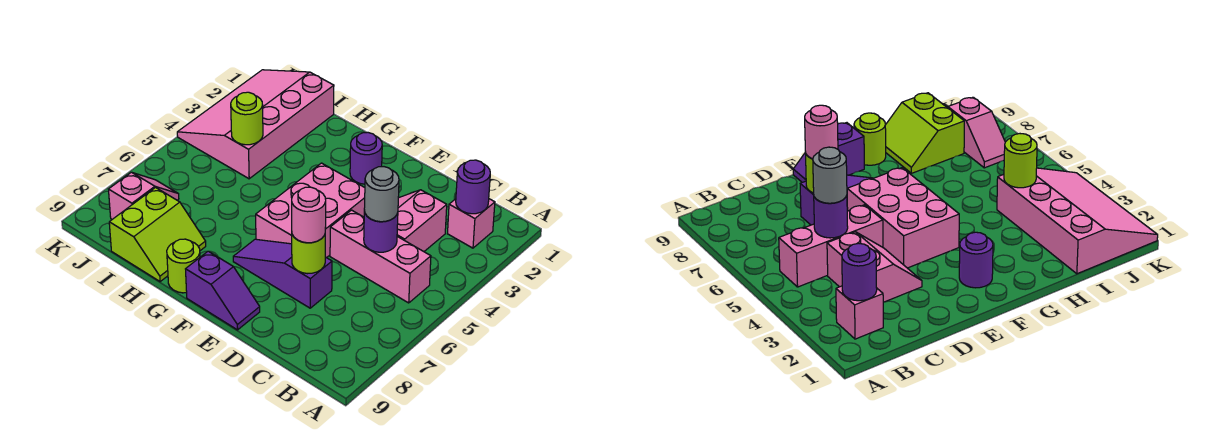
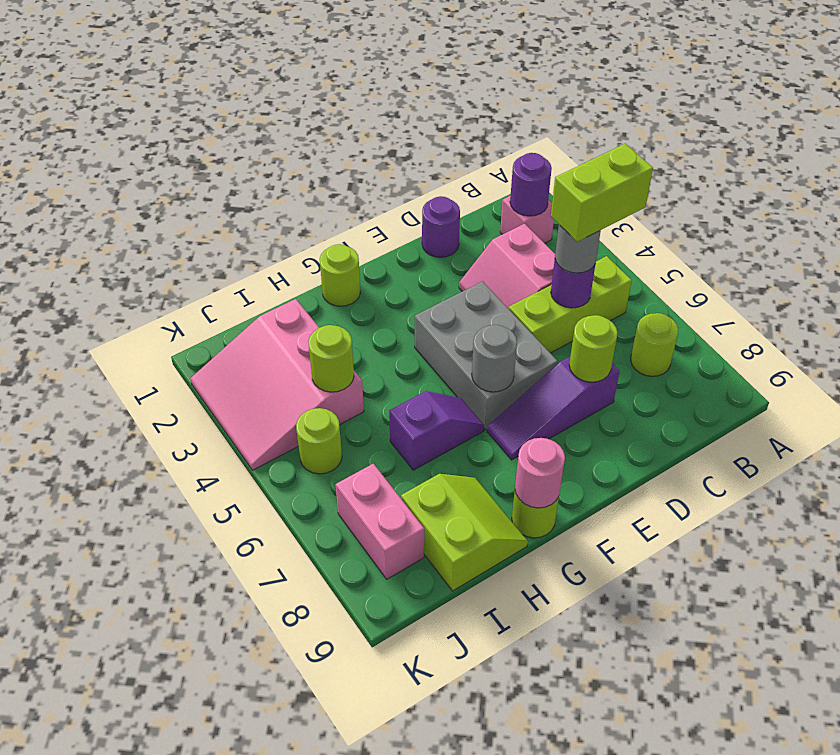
pink 1x3 brick [330,210,431,303] -> lime 1x3 brick [509,256,632,353]
none -> lime 1x2 brick [551,144,653,242]
none -> lime 1x1 round brick [631,313,678,376]
pink 1x1 round brick [292,187,326,243] -> pink 1x1 round brick moved to [515,438,565,508]
pink 2x3 brick [256,163,365,258] -> grey 2x3 brick [415,281,558,430]
purple 1x2 slope [186,251,260,330] -> purple 1x2 slope moved to [389,391,484,470]
purple 1x1 round brick [350,133,382,184] -> purple 1x1 round brick moved to [422,196,460,257]
none -> grey 1x1 round brick [472,325,517,392]
none -> lime 1x1 round brick [320,244,360,306]
pink 3x4 slope [177,70,334,179] -> pink 3x3 slope [190,299,364,470]
none -> lime 1x1 round brick [296,408,342,474]
pink 1x2 slope [108,172,179,219] -> pink 1x2 brick [336,464,424,579]

